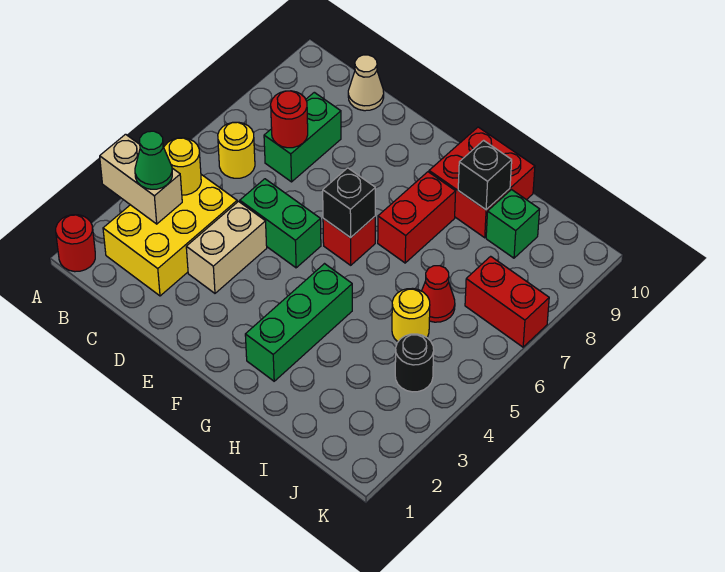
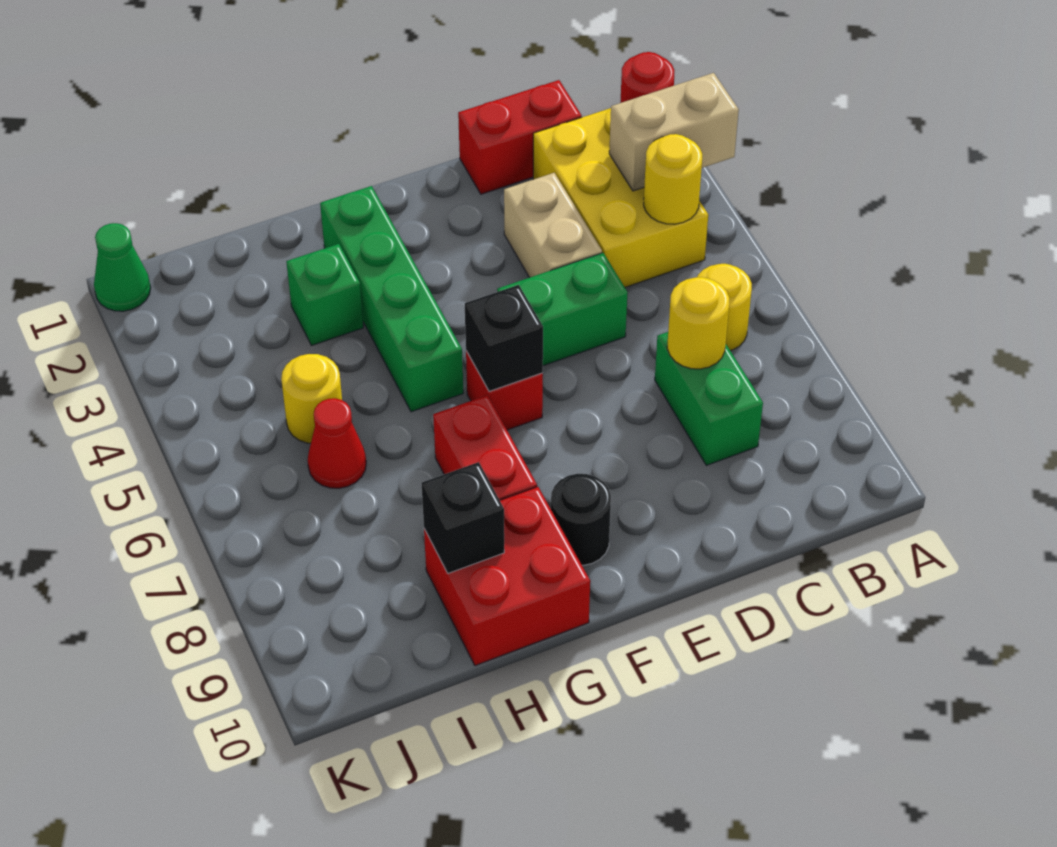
green 1x1 cone [135,131,172,189] -> green 1x1 cone moved to [94,223,151,311]
red 1x1 round brick [271,91,308,148] -> yellow 1x1 round brick [667,277,729,369]
tan 1x1 cone [348,55,384,111] -> none
green 1x3 brick [245,264,352,381] -> green 1x4 brick [320,186,463,412]
green 1x1 brick [486,190,540,258] -> green 1x1 brick moved to [286,244,363,346]
black 1x1 round brick [395,334,434,392] -> black 1x1 round brick moved to [551,474,611,565]
red 1x2 brick [465,256,549,347] -> red 1x2 brick moved to [458,80,582,194]

